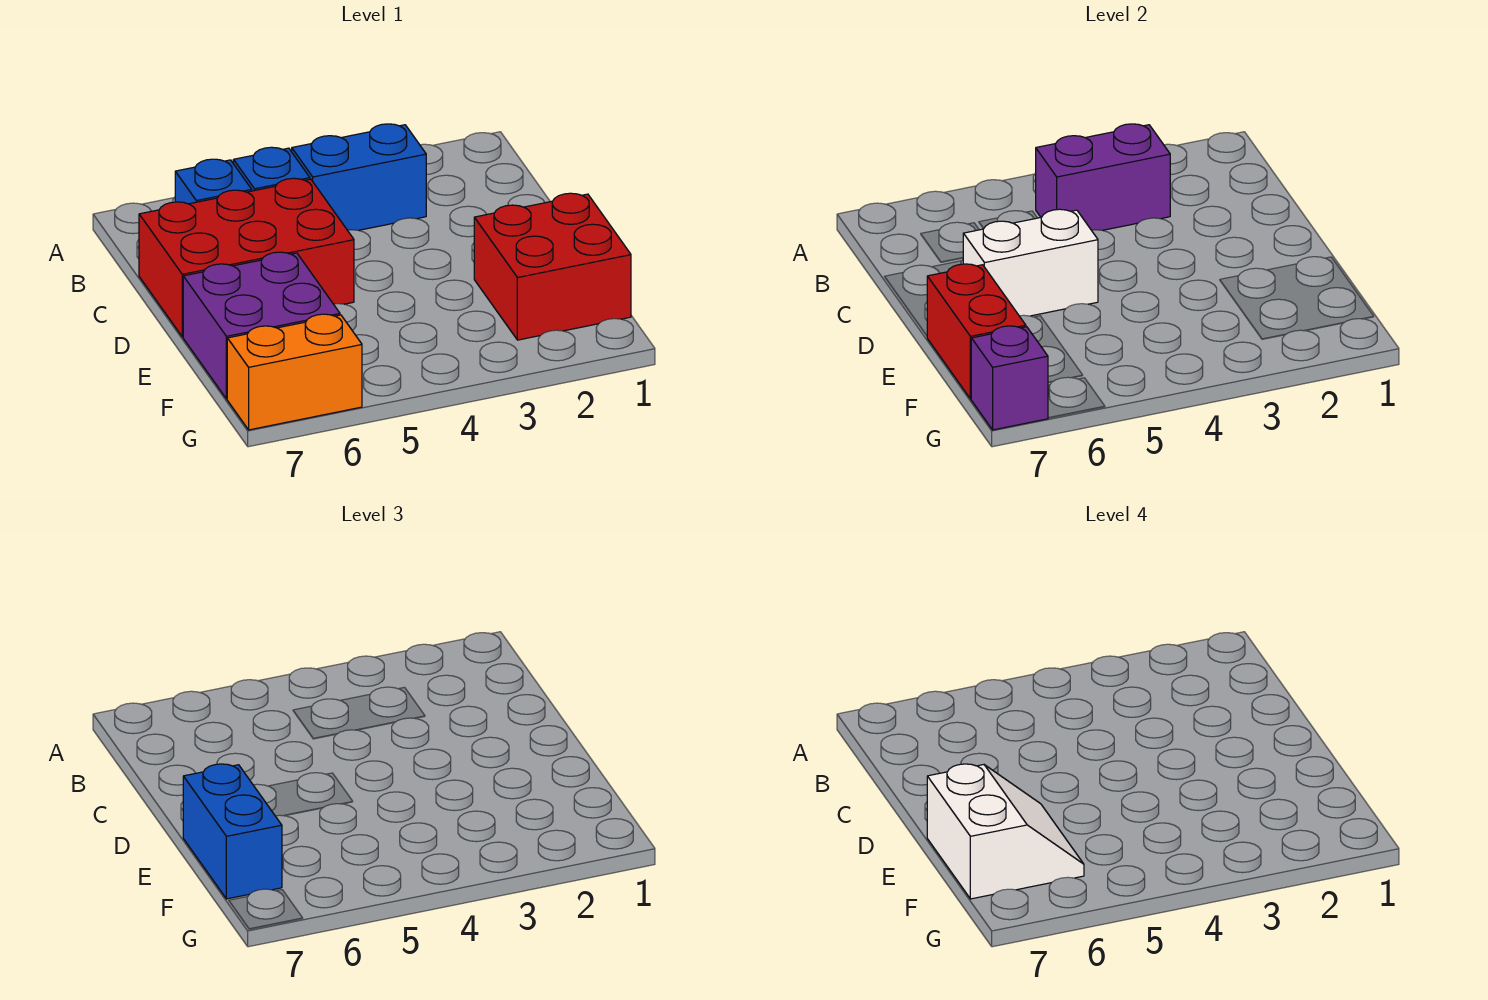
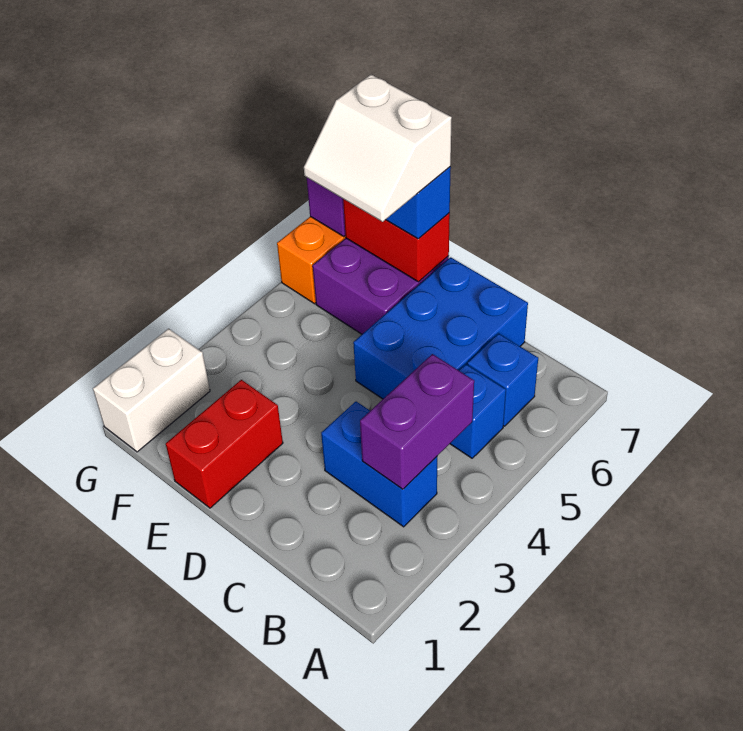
blue 1x2 brick [292,124,426,230] -> blue 1x2 brick turned to [321,402,437,527]
red 2x3 brick [139,178,354,337] -> blue 2x3 brick [353,257,528,399]
white 1x2 brick [963,209,1098,316] -> white 1x2 brick moved to [93,329,210,452]
red 2x2 brick [474,193,631,340] -> red 1x2 brick [166,380,283,508]

